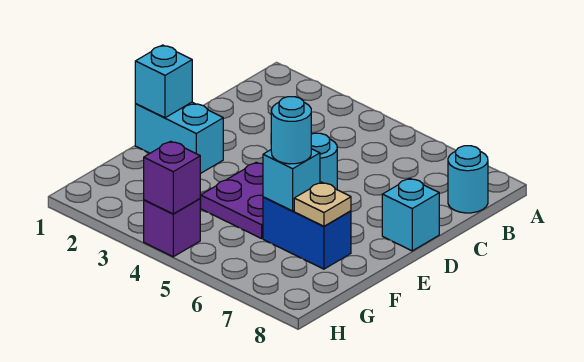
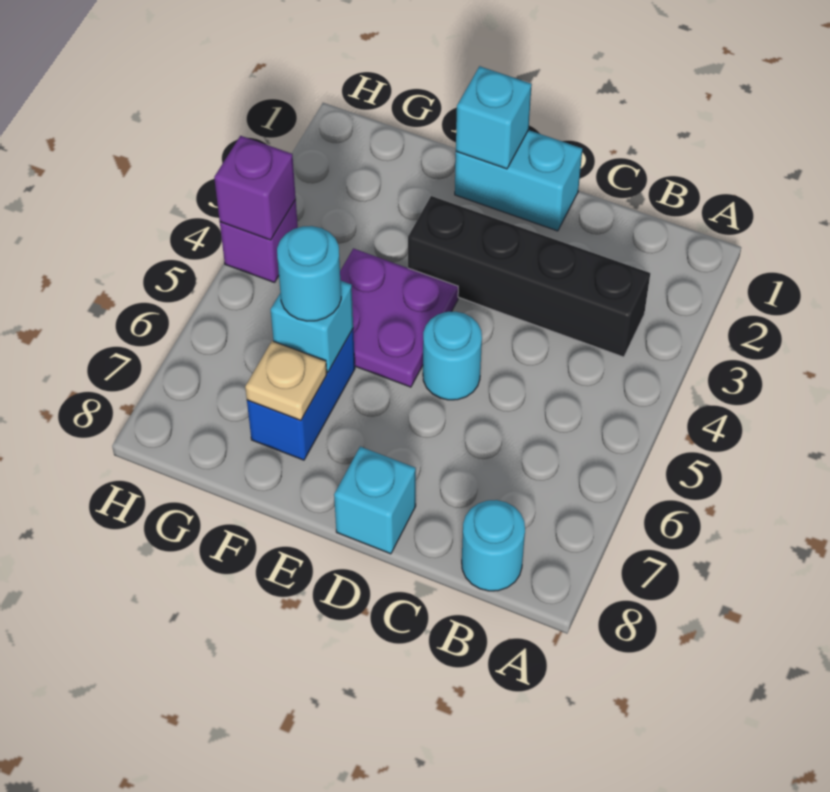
none -> black 1x4 brick [408,196,650,357]
cyan 1x2 brick [135,102,223,174] -> cyan 1x2 brick turned to [455,130,582,231]

